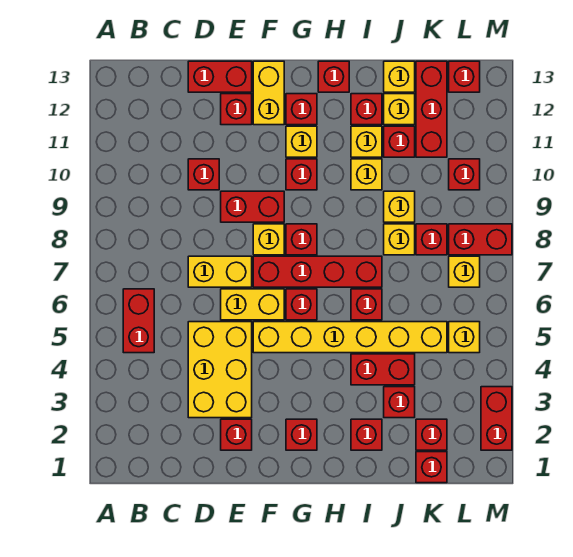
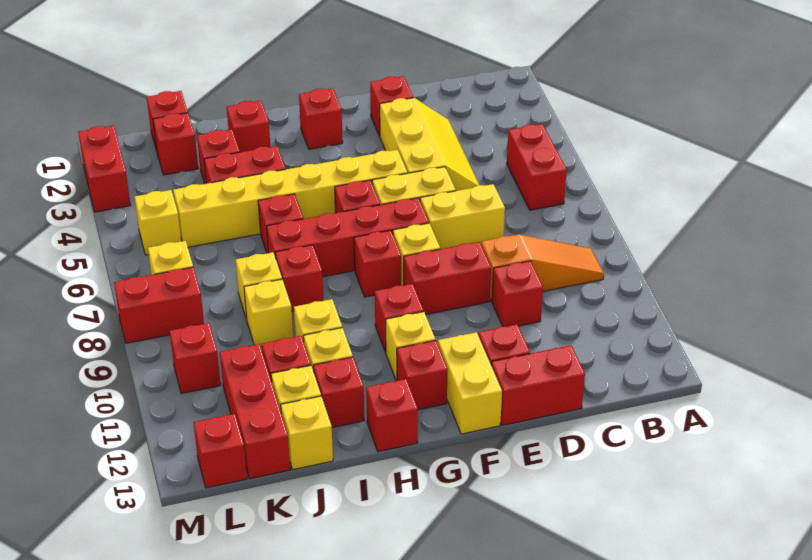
none -> orange 1x3 slope [481,234,604,301]
yellow 2x3 brick [188,322,252,418] -> yellow 2x3 slope [380,98,479,191]
red 1x1 brick [416,224,447,255] -> red 1x1 brick moved to [275,245,323,311]

